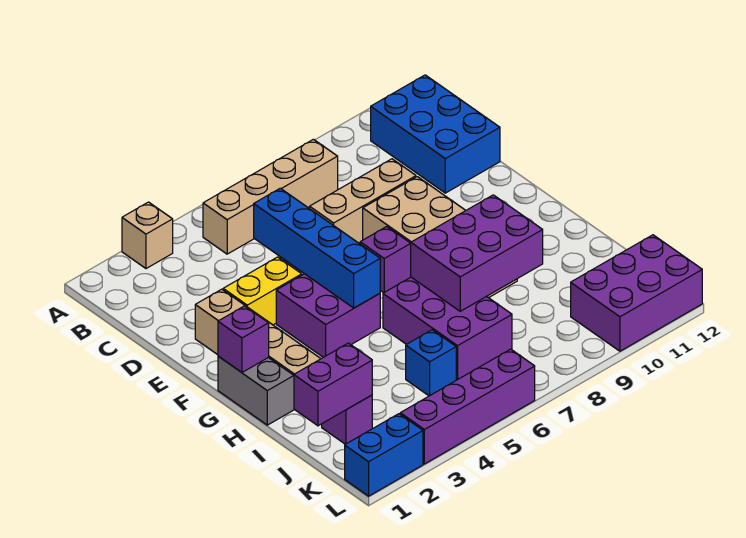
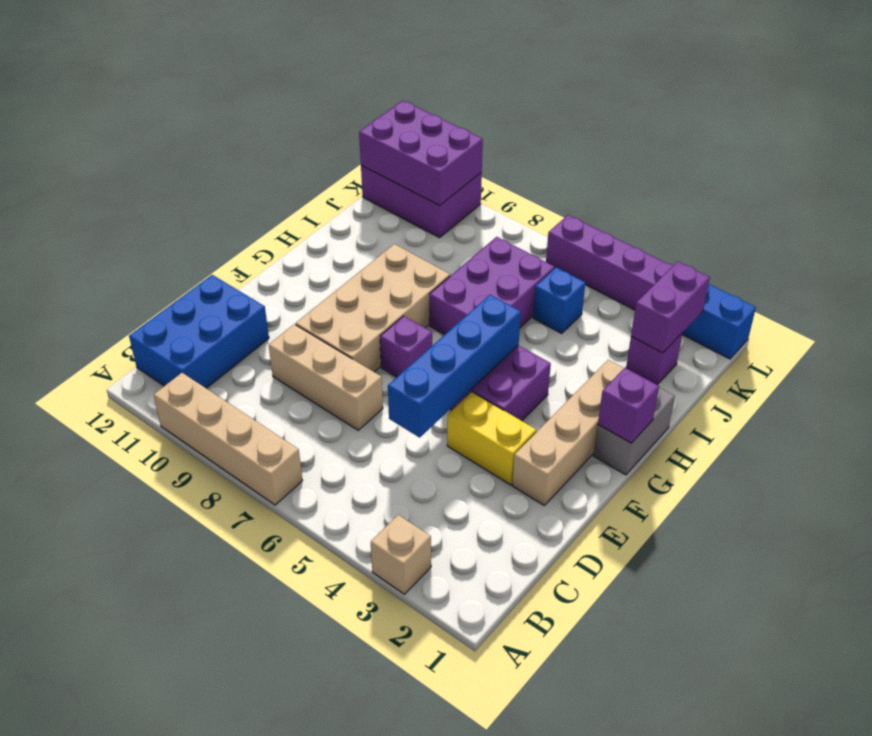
tan 1x4 brick [203,139,338,254] -> tan 1x4 brick moved to [154,373,303,505]
purple 2x3 brick [411,195,543,311] -> purple 2x3 brick moved to [359,101,483,205]
purple 1x2 brick [294,343,372,426] -> purple 1x2 brick turned to [631,262,710,353]

